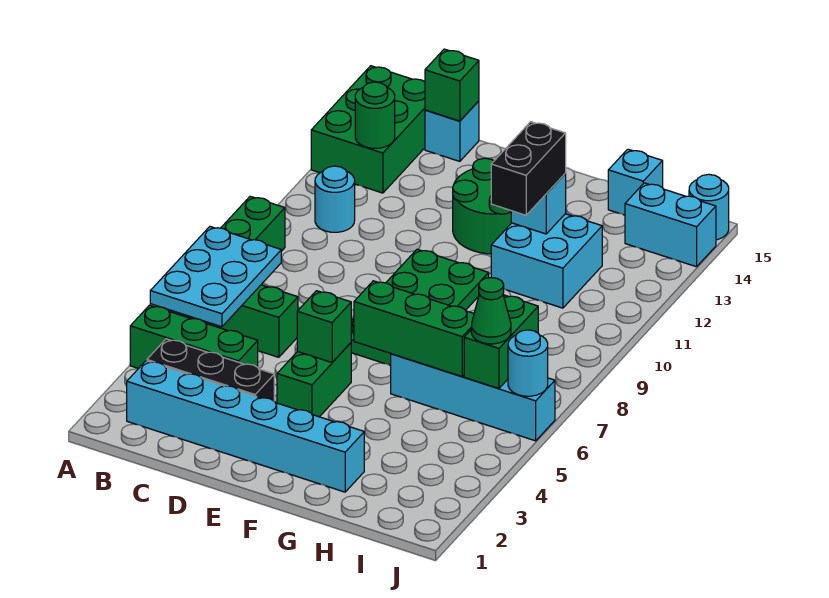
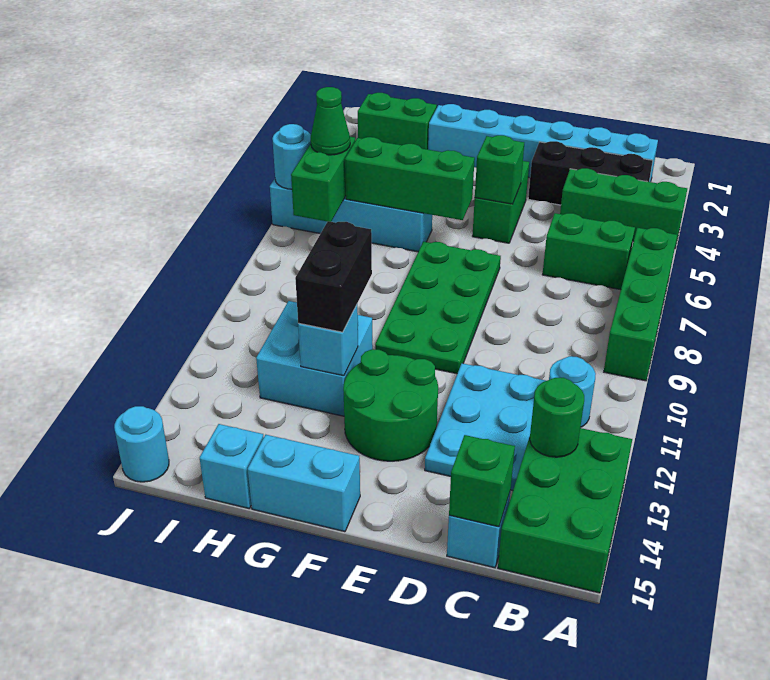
cyan 2x3 plate [150,227,281,327] -> cyan 2x3 plate moved to [425,363,546,490]
none -> green 1x2 brick [358,93,437,150]
cyan 1x2 brick [625,183,716,267] -> cyan 1x2 brick moved to [248,435,360,532]

